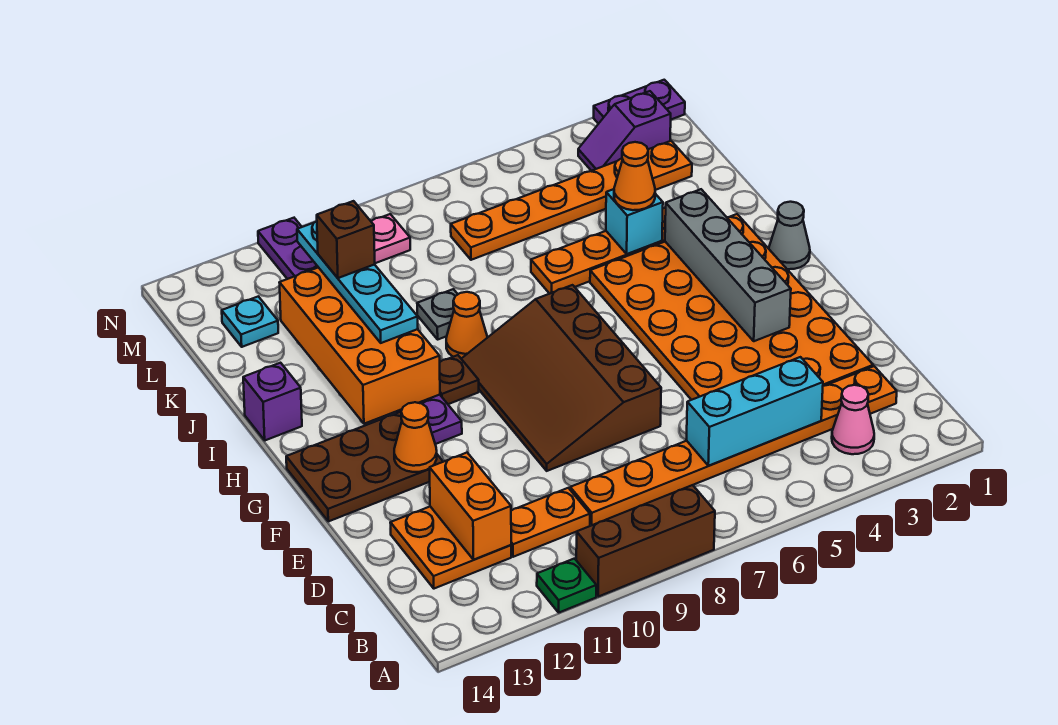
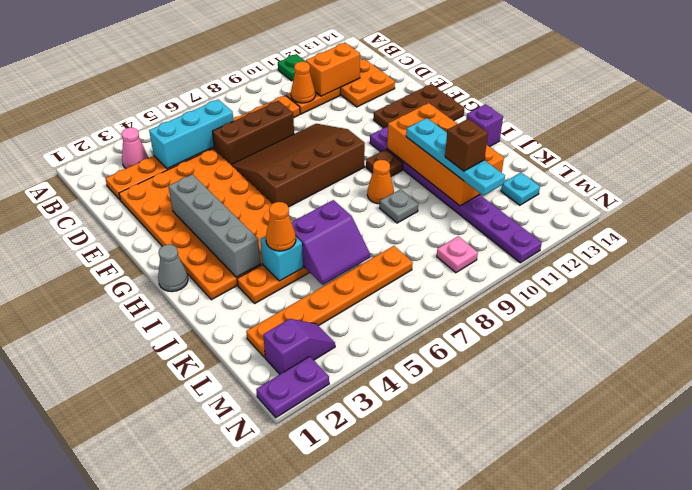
brown 1x3 brick [576,485,715,597] -> brown 1x3 brick moved to [212,101,294,164]
orange 1x2 brick [430,453,511,560] -> orange 1x2 brick turned to [306,43,360,96]
brown 3x4 slope [462,285,661,471] -> brown 3x4 slope turned to [231,124,365,207]
orange 1x1 cone [394,402,437,472] -> orange 1x1 cone moved to [291,62,315,103]
none -> purple 2x2 slope [292,200,370,285]

